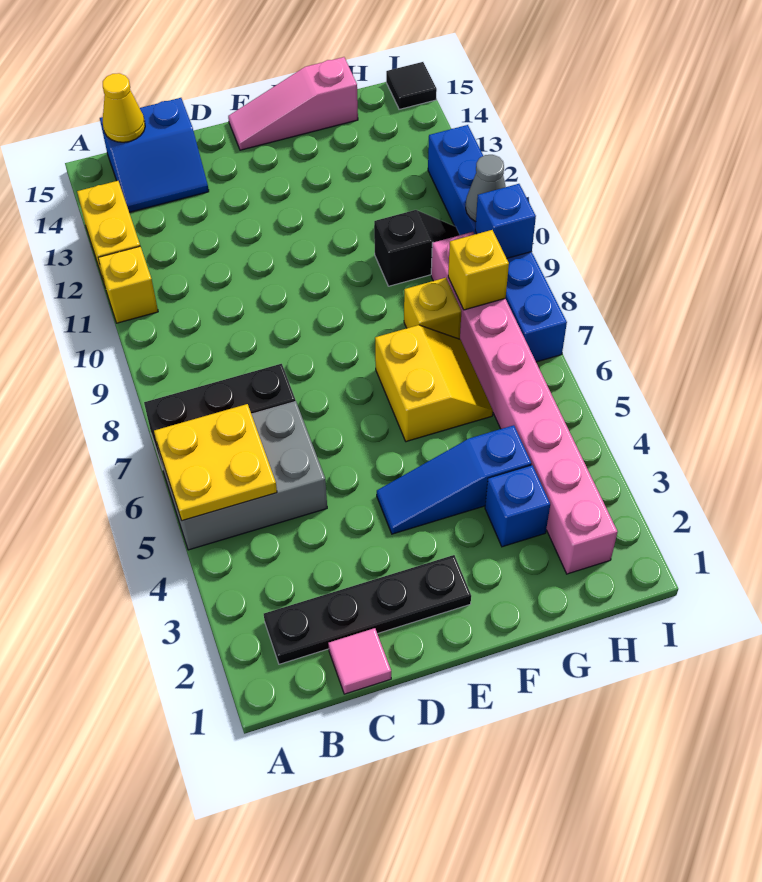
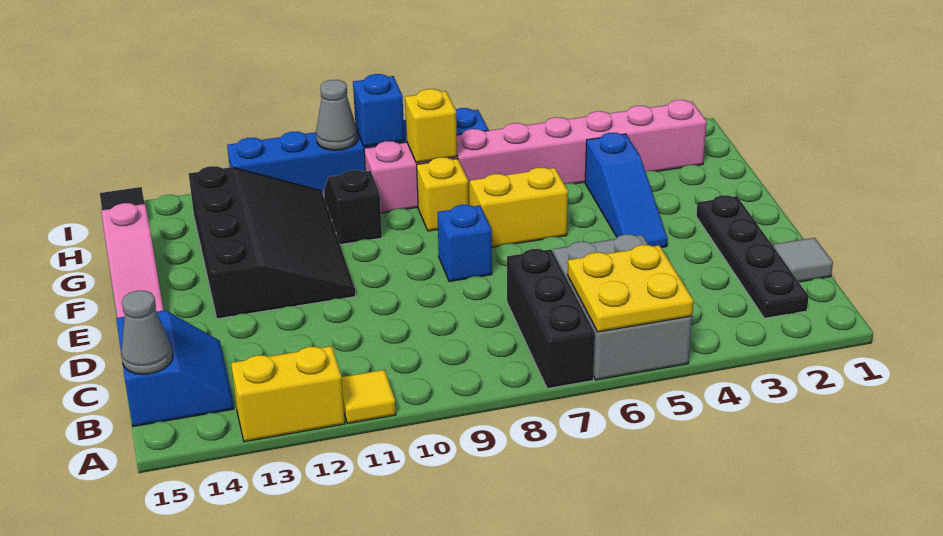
yellow 1x1 brick [98,246,158,323] -> yellow 1x1 tile [342,370,396,423]
yellow 1x1 cone [103,73,145,142] -> grey 1x1 cone [121,291,173,374]
pink 1x1 tile [328,628,391,694] -> grey 1x1 tile [774,238,833,282]
none -> black 3x4 slope [189,166,355,319]
blue 1x1 brick [485,465,550,547] -> blue 1x1 brick moved to [437,205,492,282]

